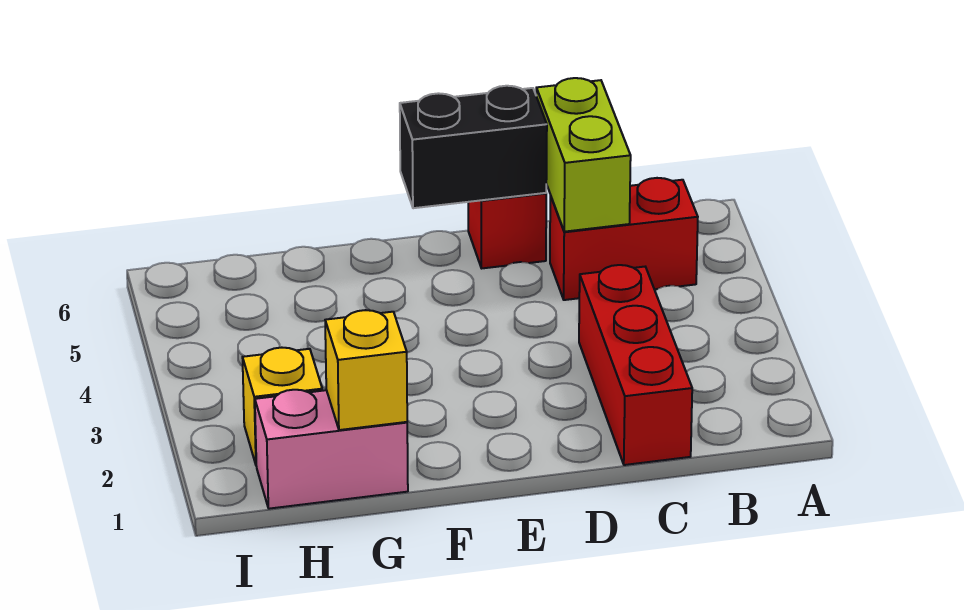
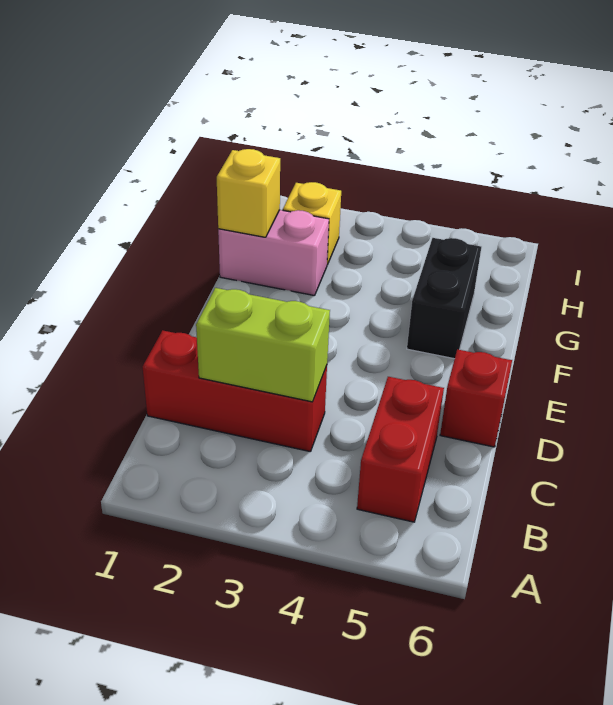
lime 1x2 brick [536,78,631,232] -> lime 1x2 brick moved to [196,288,330,402]
black 1x2 brick [400,86,547,208] -> black 1x2 brick moved to [407,238,481,359]
pink 1x2 brick [255,390,408,509] -> pink 1x2 brick turned to [218,210,329,296]

